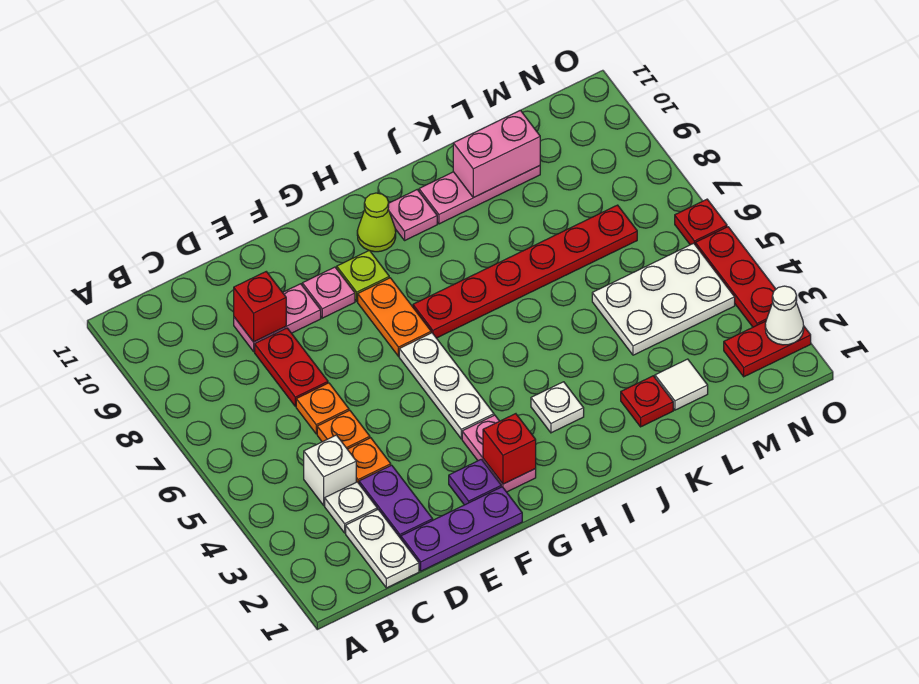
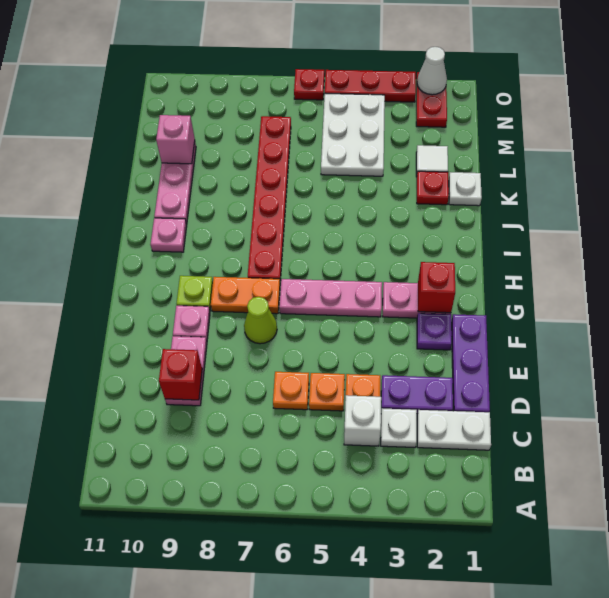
red 1x2 plate [255,328,328,406] -> none
white 1x3 plate [399,333,494,439] -> pink 1x3 plate [279,279,382,317]
lime 1x1 cone [357,193,396,252] -> lime 1x1 cone moved to [244,297,277,344]
white 1x1 plate [531,382,584,433] -> white 1x1 plate moved to [449,172,482,206]
pink 1x2 brick [453,110,540,198] -> pink 1x1 brick [156,115,195,164]

